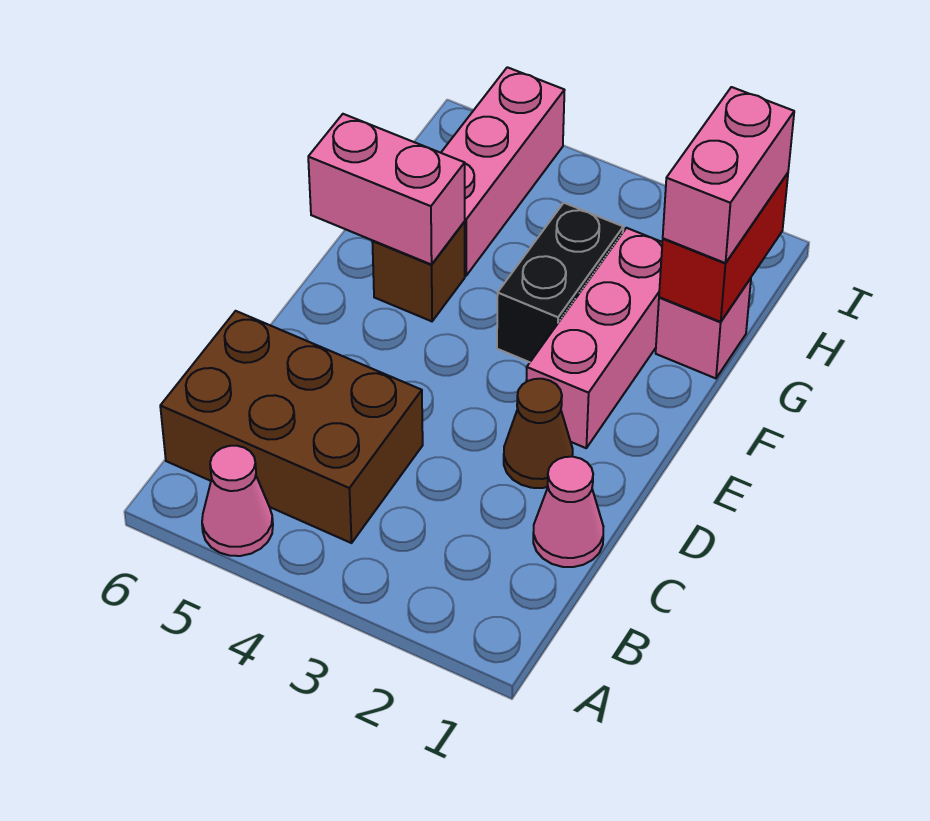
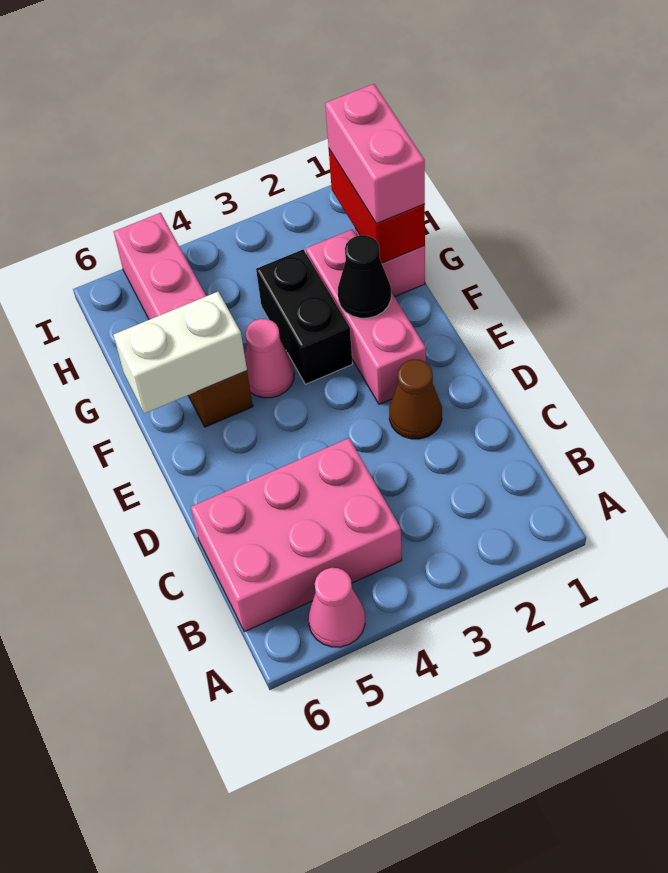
brown 2x3 brick [160,311,423,543] -> pink 2x3 brick [191,438,402,632]
pink 1x1 cone [533,457,603,567] -> pink 1x1 cone moved to [245,319,294,398]
none -> black 1x1 cone [338,235,391,318]
pink 1x2 brick [308,114,465,265] -> white 1x2 brick [114,292,247,414]

